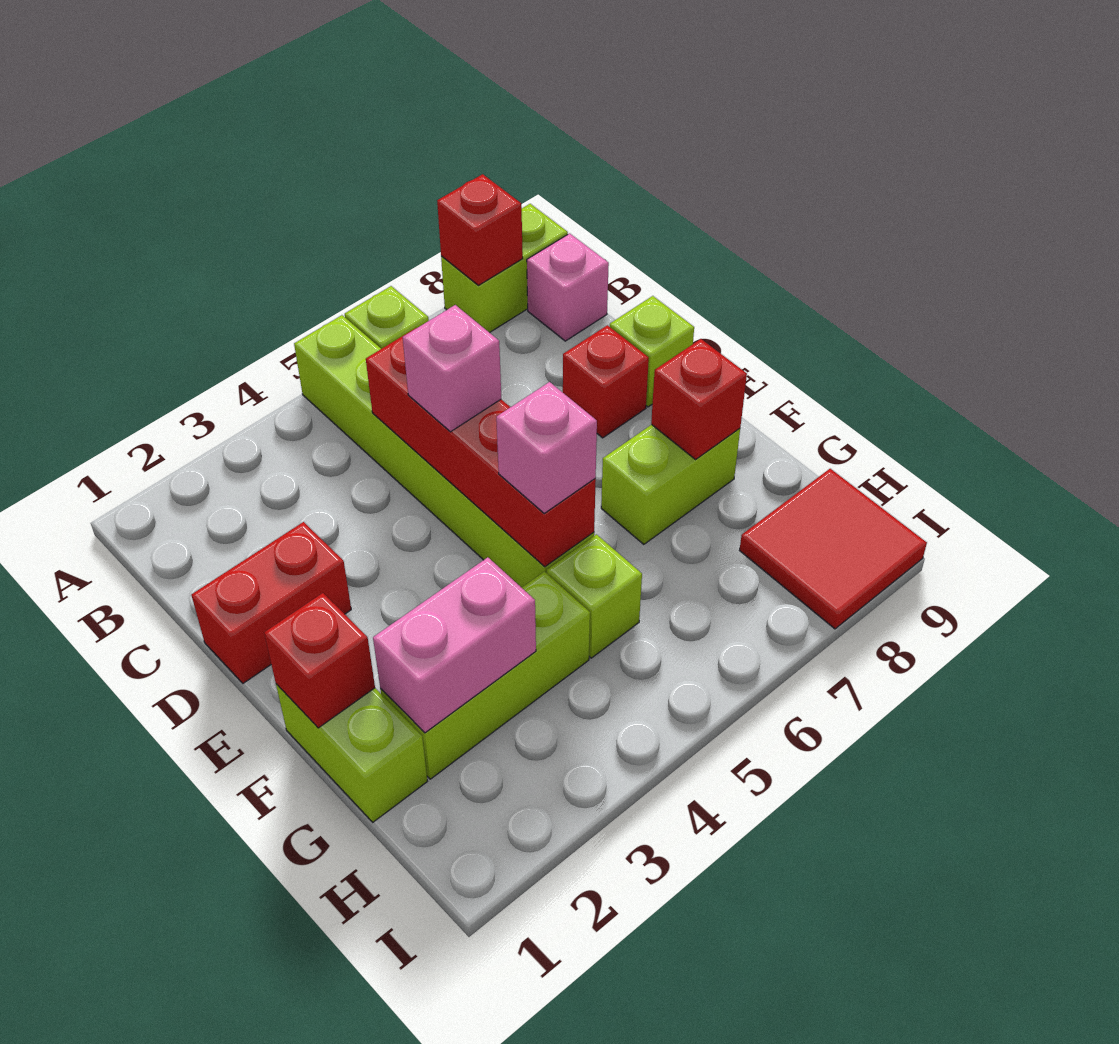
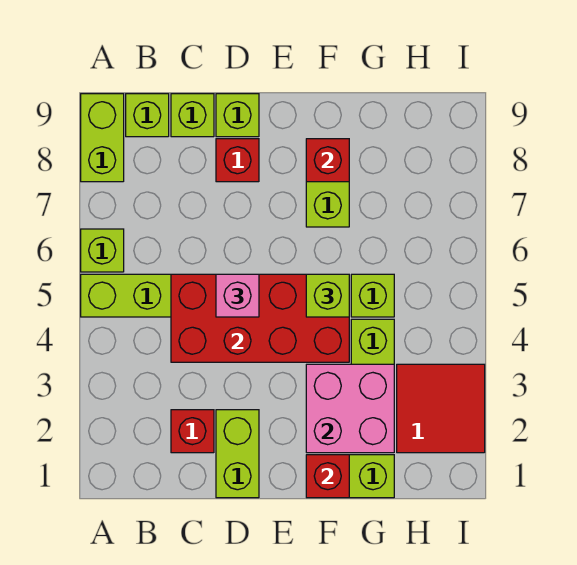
red 1x1 brick [437,174,523,285] -> red 1x1 brick moved to [171,410,214,453]
pink 1x1 brick [527,233,609,341] -> lime 1x1 brick [126,94,169,137]
red 1x4 brick [366,328,596,567] -> red 2x4 brick [171,274,349,362]
none -> lime 1x1 brick [171,94,214,137]
red 1x2 brick [191,522,351,683] -> lime 1x2 brick [216,410,259,498]
pink 1x1 brick [496,382,597,513] -> lime 1x1 brick [306,274,349,317]
pink 1x2 brick [373,557,536,733] -> pink 2x2 brick [306,364,394,453]
red 2x2 tile [740,469,927,629] -> red 2x2 tile moved to [397,364,485,453]

